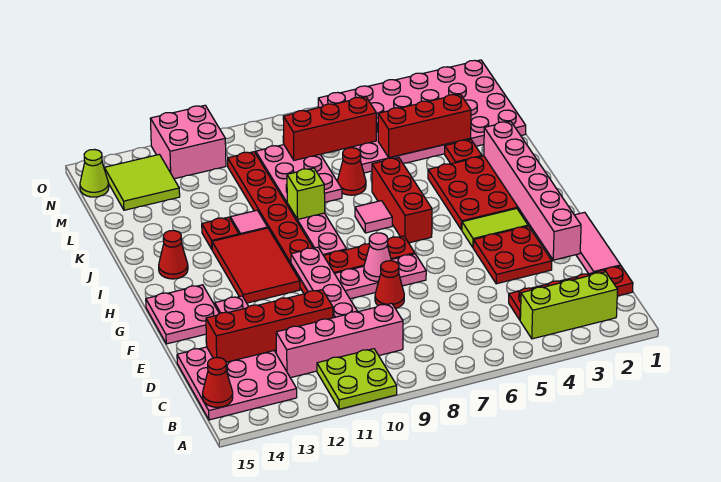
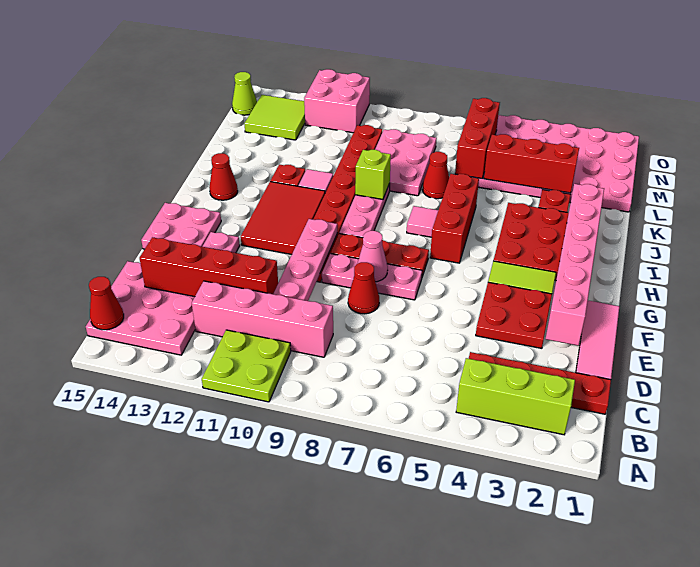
red 1x3 brick [283,97,376,160] -> red 1x3 brick turned to [455,98,500,178]

